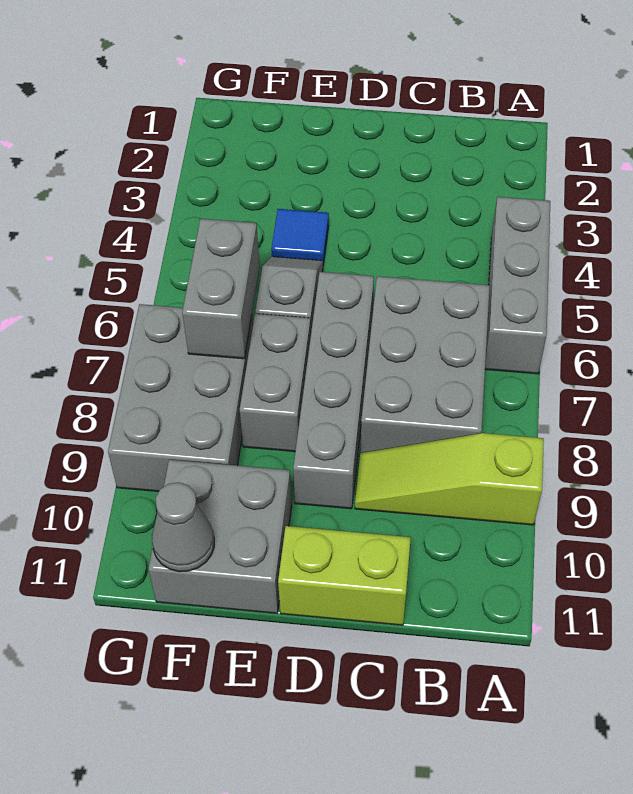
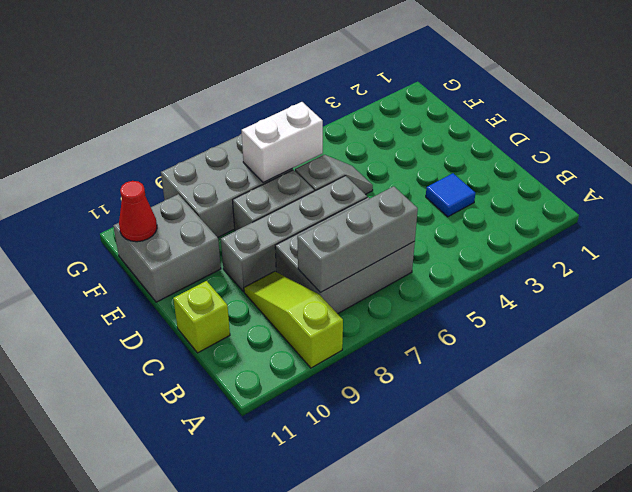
grey 1x3 brick [485,197,550,374] -> grey 1x3 brick moved to [297,186,418,293]
lime 1x2 brick [278,526,411,625] -> lime 1x1 brick [173,281,230,353]
blue 1x1 tile [271,209,329,265] -> blue 1x1 tile moved to [426,173,475,217]
grey 1x2 brick [182,219,260,359] -> white 1x2 brick [241,102,323,183]
grey 1x1 cone [152,482,214,572] -> red 1x1 cone [119,181,157,242]

